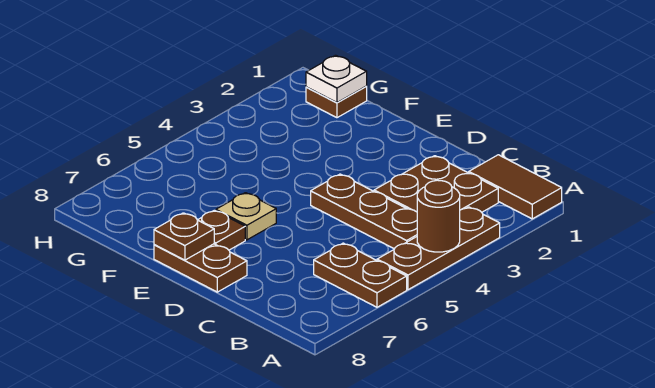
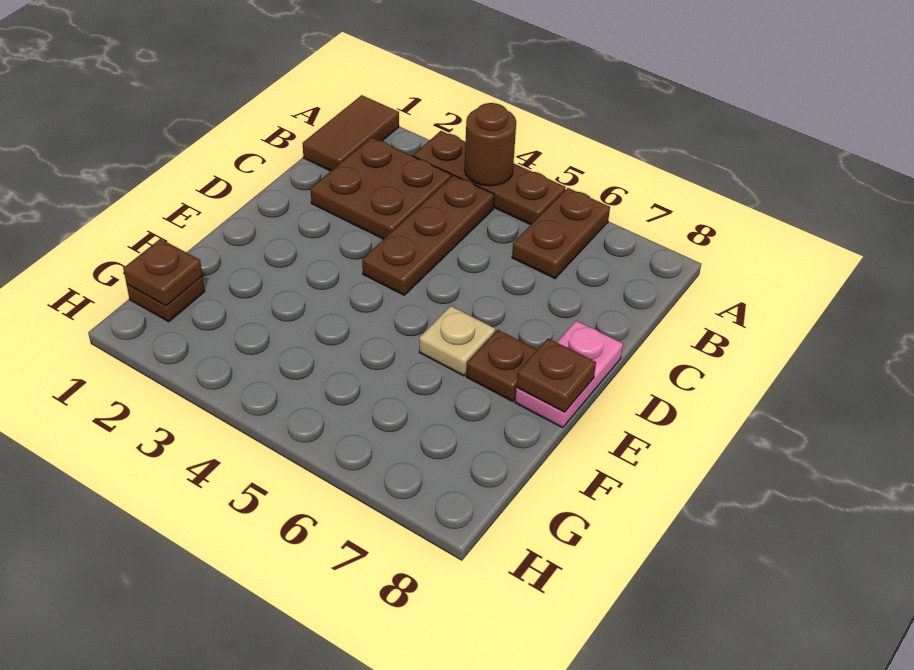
brown 1x2 plate [154,244,247,292] -> pink 1x2 plate [515,321,623,428]
white 1x1 plate [306,55,367,103] -> brown 1x1 plate [123,239,202,306]

